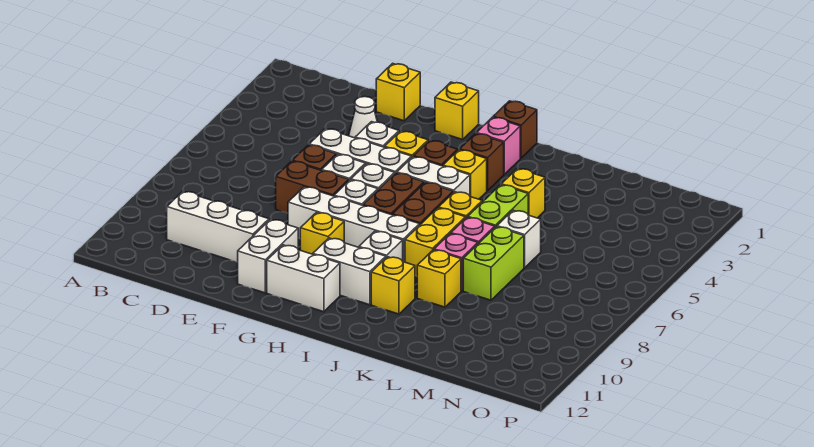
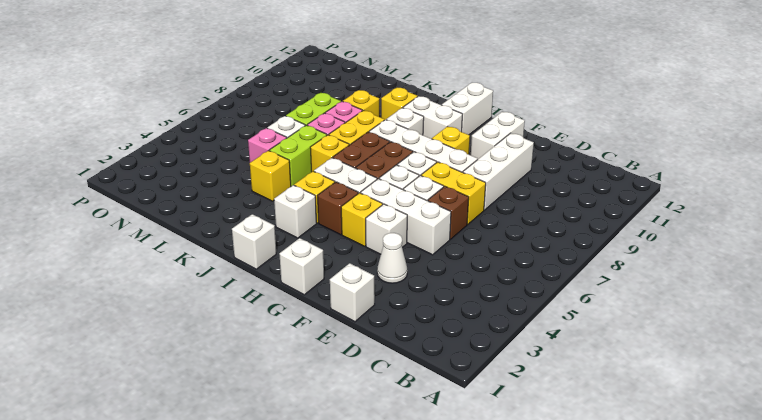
white 1x3 brick [167,191,269,262] -> white 1x3 brick turned to [463,133,534,210]
yellow 1x1 brick [376,63,420,121] -> white 1x1 brick [330,263,375,322]
brown 1x2 brick [276,161,349,213] -> yellow 1x2 brick [421,162,486,225]
yellow 1x1 brick [435,82,479,140] -> white 1x1 brick [279,238,324,295]
white 1x2 brick [267,245,340,312] -> white 1x2 brick turned to [442,83,493,135]
brown 1x1 brick [493,101,537,158] -> white 1x1 brick [232,214,276,269]
pink 1x1 brick [477,117,520,174] -> pink 1x1 brick moved to [248,128,287,162]
brown 1x1 brick [460,133,504,191] -> white 1x1 brick [274,185,317,238]

